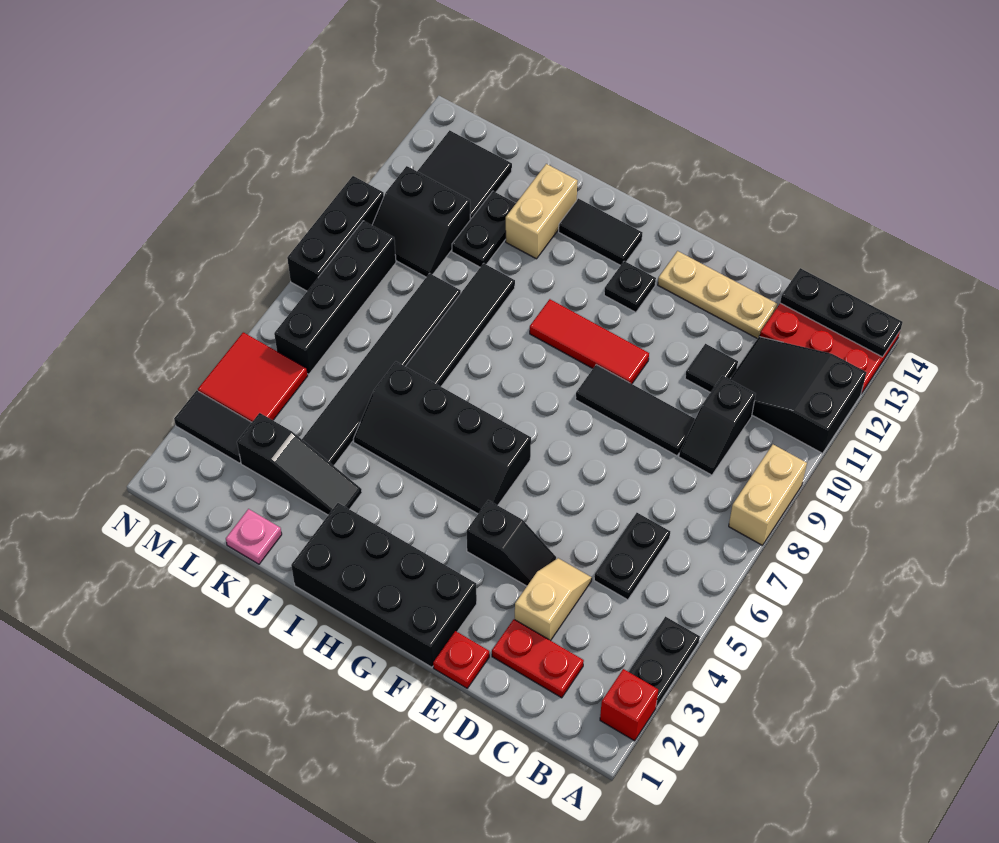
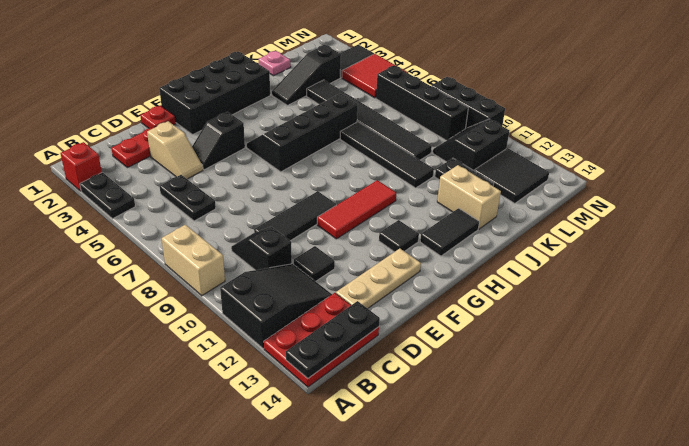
black 1x1 plate [604,261,656,312] -> black 1x1 tile [379,220,419,252]

